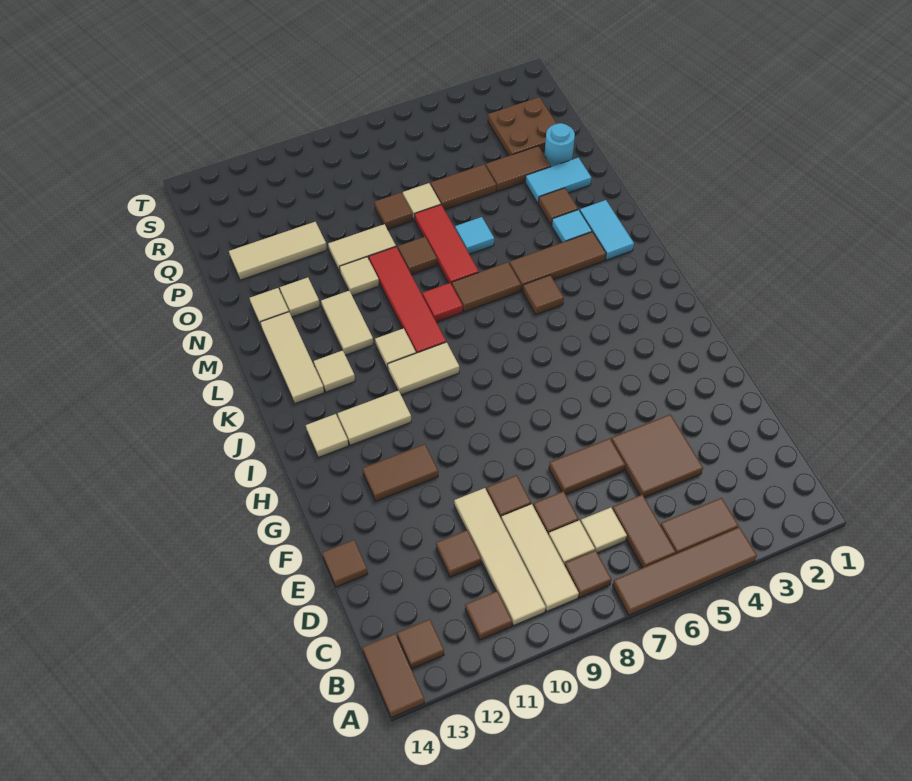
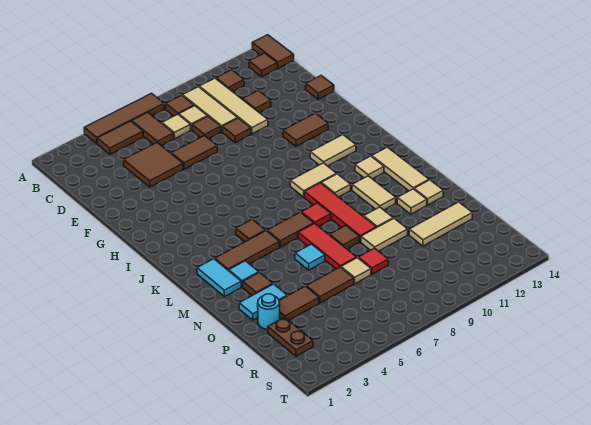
tan 1x1 tile [306,414,349,457] -> none
brown 1x1 tile [374,193,413,229] -> red 1x1 tile [358,248,388,274]
brown 2x2 plate [488,97,557,156] -> brown 1x2 plate [268,317,313,356]

